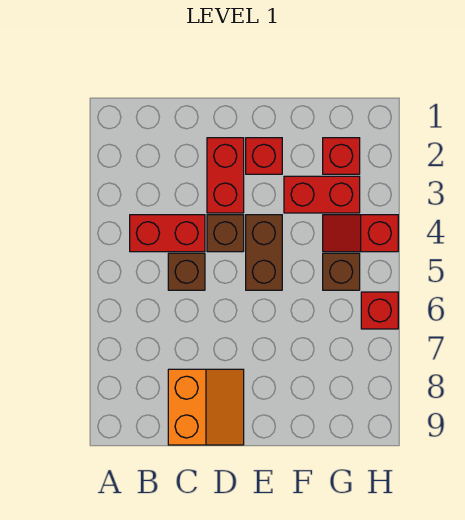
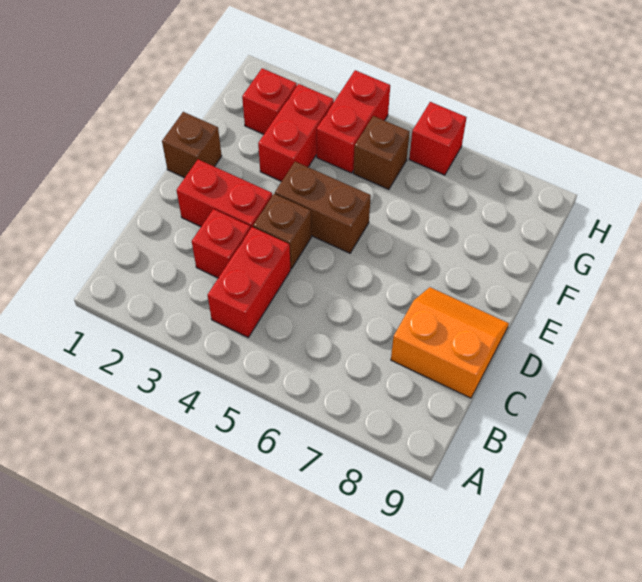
brown 1x1 brick [168,253,205,290] -> brown 1x1 brick moved to [162,112,222,178]
red 1x1 brick [246,138,282,174] -> red 1x1 brick moved to [192,209,250,278]
red 1x2 slope [323,215,398,252] -> red 1x2 brick [317,70,390,173]

